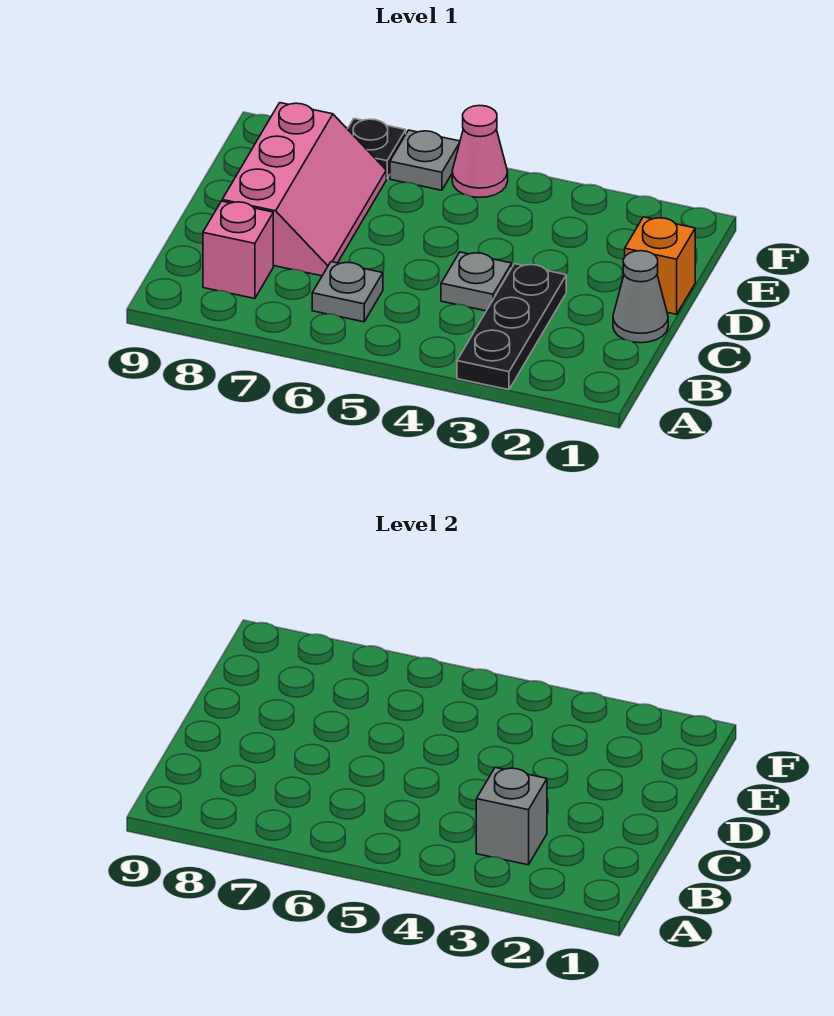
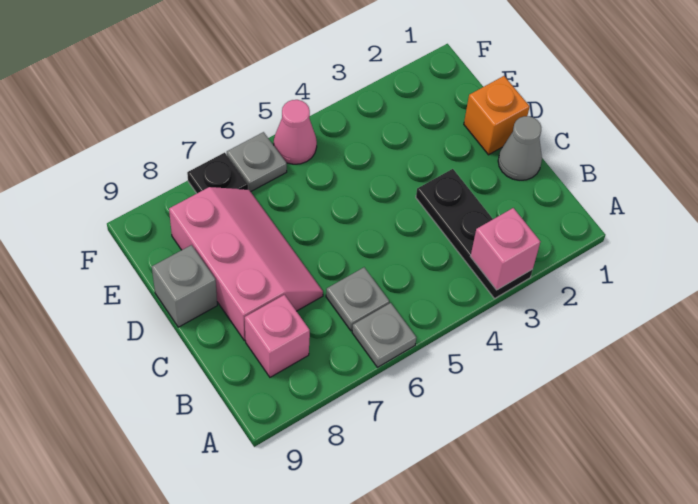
none -> pink 1x1 brick [470,208,540,290]
grey 1x1 brick [476,767,547,865] -> grey 1x1 brick moved to [152,245,217,327]
grey 1x1 plate [441,252,512,311] -> grey 1x1 plate moved to [352,303,416,367]

